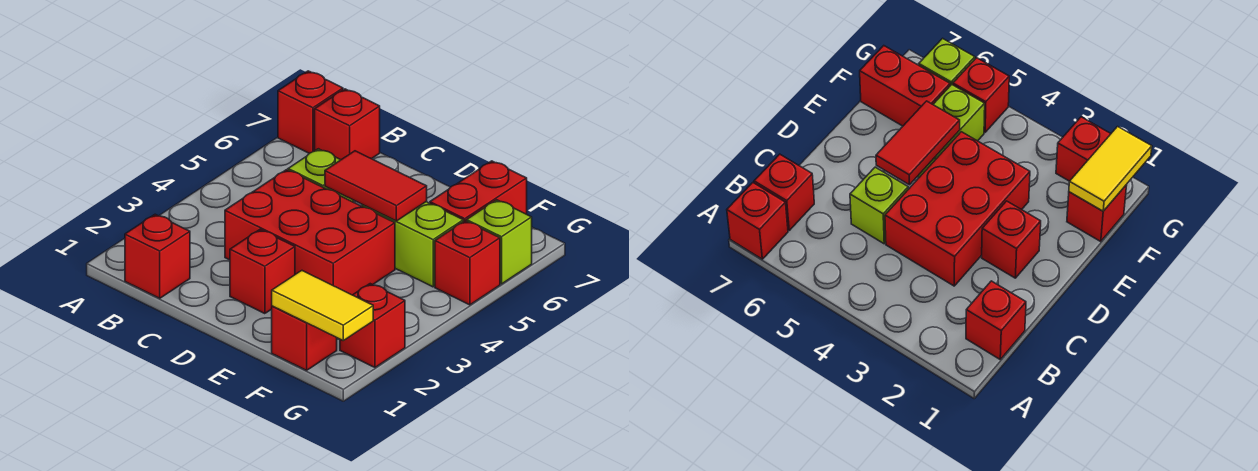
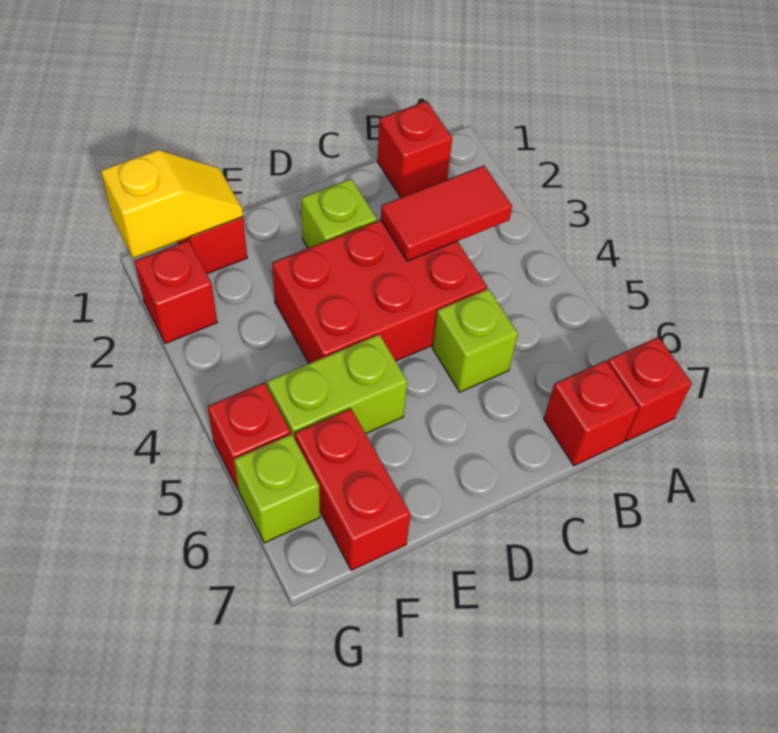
red 1x1 brick [230,230,295,314] -> lime 1x1 brick [301,179,377,248]
red 1x2 tile [325,151,427,221] -> red 1x2 tile moved to [381,166,512,261]
yellow 1x2 tile [272,271,373,340] -> yellow 1x2 slope [101,150,243,258]

